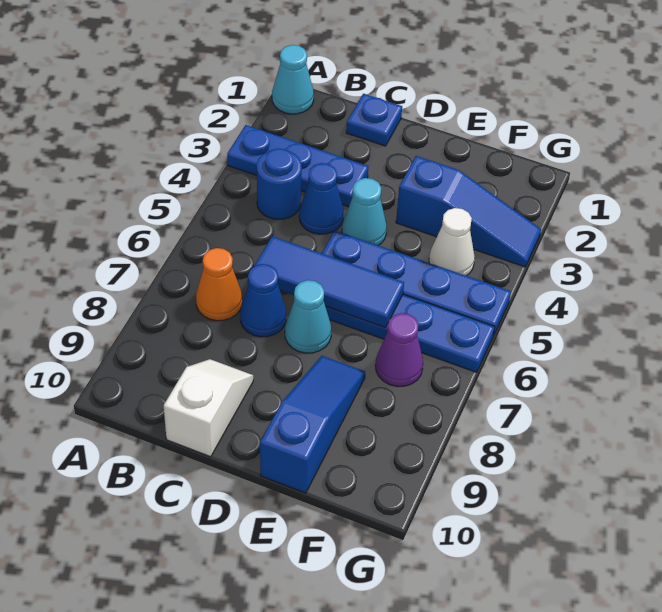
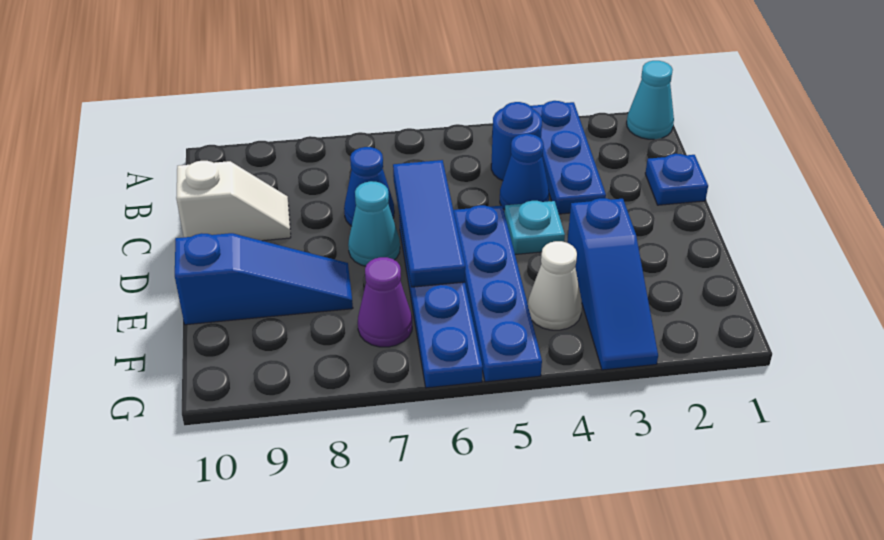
orange 1x1 cone [196,248,242,321] -> none
cyan 1x1 cone [342,178,387,245] -> cyan 1x1 plate [505,201,565,254]

